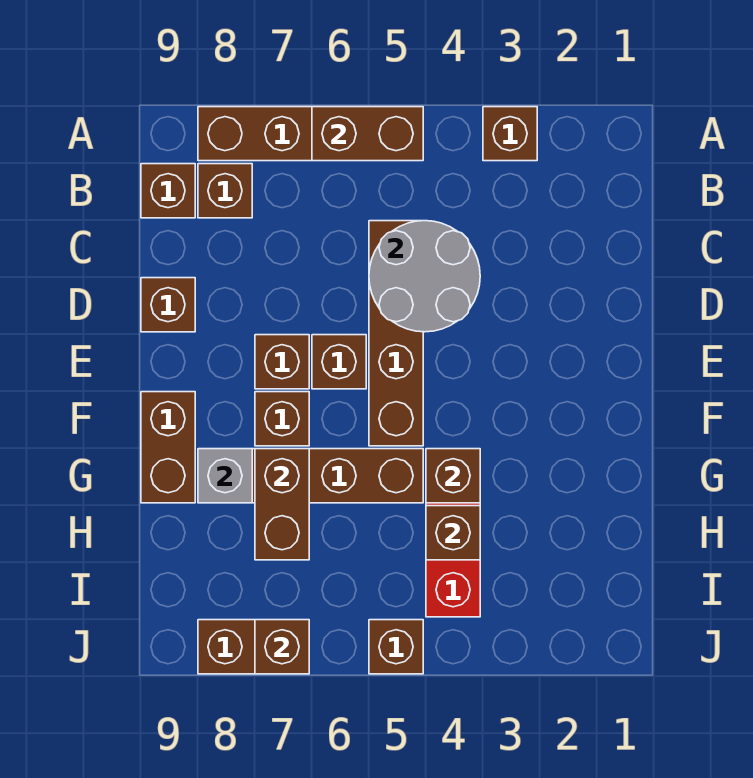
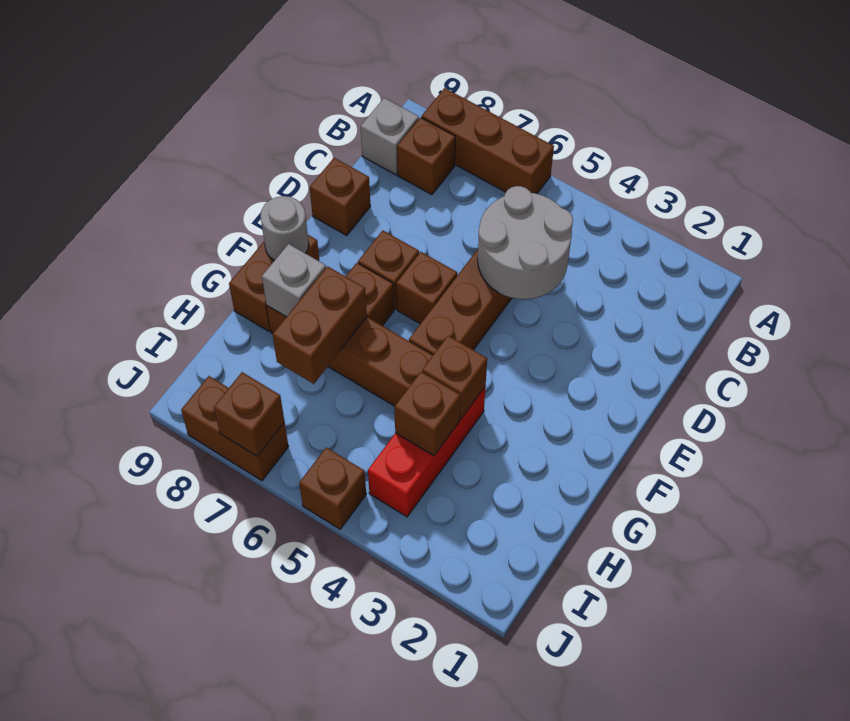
brown 1x1 brick [483,107,537,161] -> none
brown 1x2 brick [312,107,423,161] -> none
brown 1x1 brick [141,164,195,218] -> grey 1x1 brick [361,98,419,175]
none -> grey 1x1 round brick [260,196,309,261]

